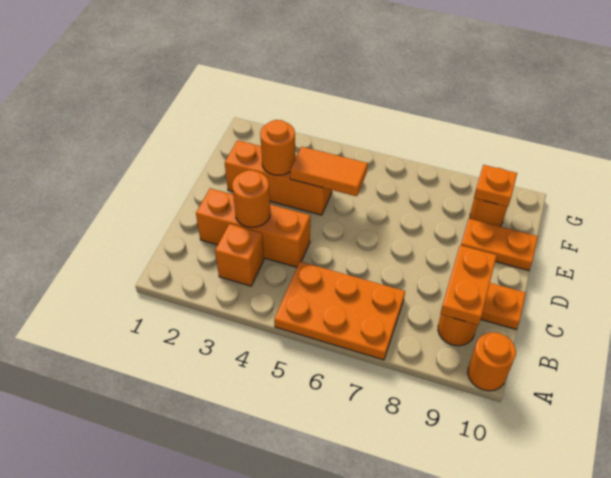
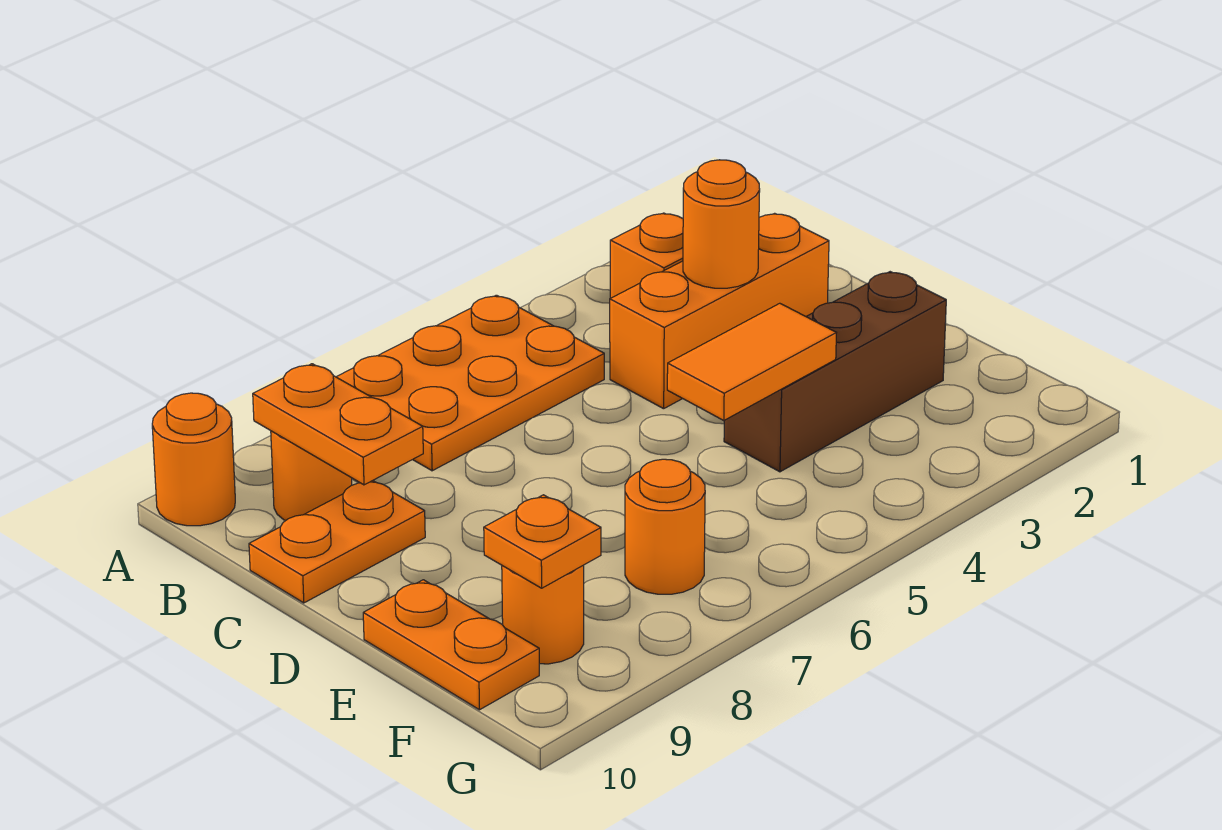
orange 1x3 brick [225,140,332,215] -> brown 1x3 brick [724,272,946,472]
orange 1x1 round brick [260,120,295,175] -> orange 1x1 round brick moved to [625,459,705,594]
orange 1x2 plate [461,219,538,271] -> orange 1x2 plate turned to [363,580,539,710]

